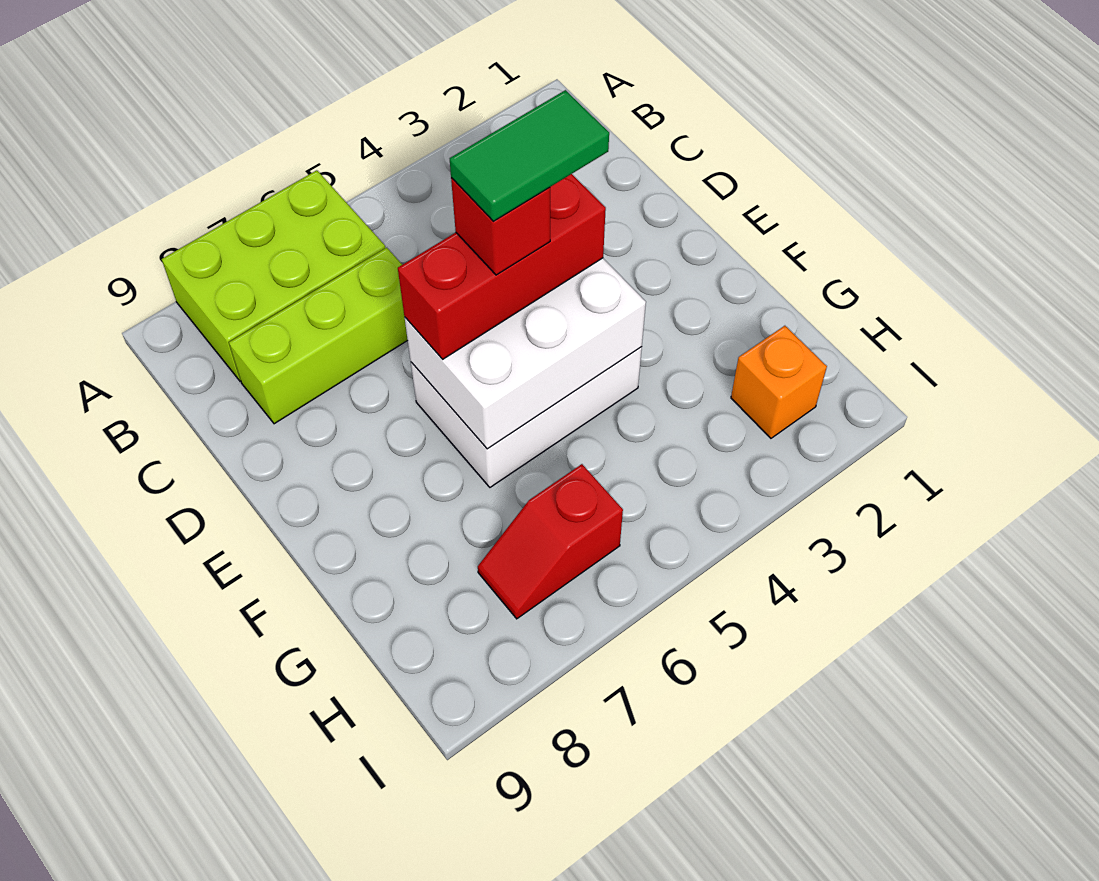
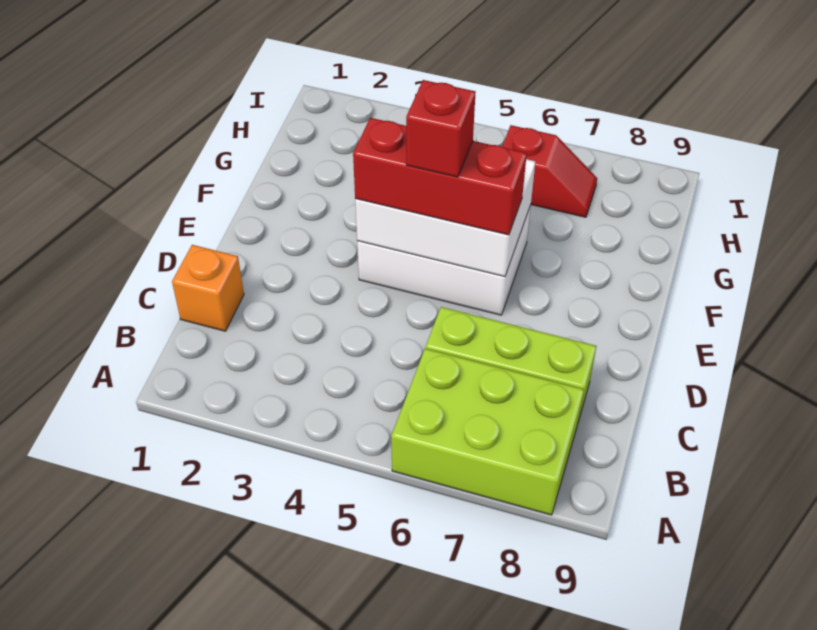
green 1x2 tile [450,90,609,221] -> none
orange 1x1 brick [731,326,827,438] -> orange 1x1 brick moved to [172,245,244,331]

